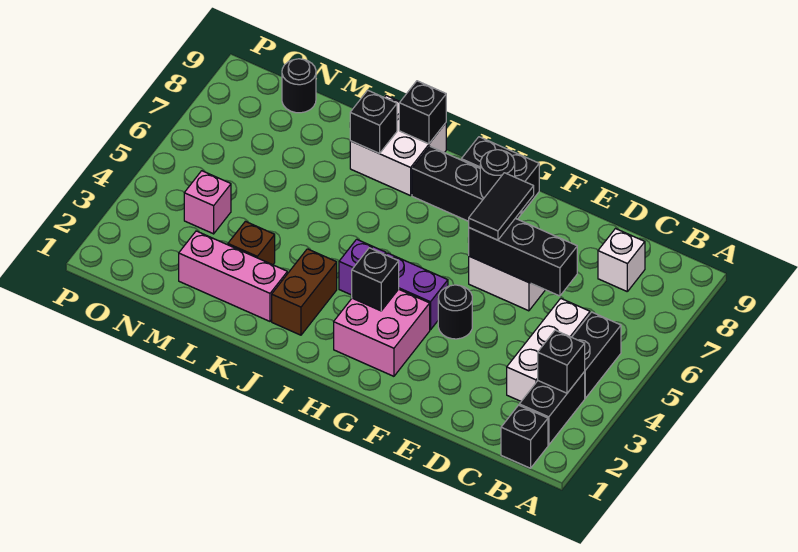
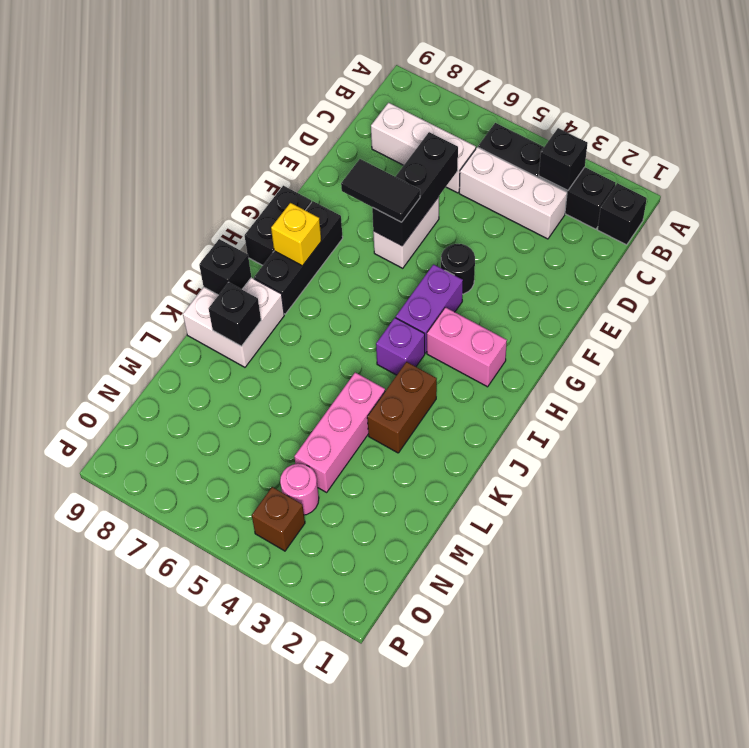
white 1x1 brick [598,229,645,291] -> white 1x3 brick [371,103,476,193]
pink 2x2 brick [334,289,430,376] -> pink 1x2 brick [427,307,507,387]
black 1x1 round brick [480,150,515,198] -> none
black 1x1 brick [352,248,399,311] -> none
none -> yellow 1x1 brick [271,203,321,266]
brown 1x2 brick [272,249,337,335] -> brown 1x2 brick turned to [367,362,437,453]
pink 1x3 brick [179,231,287,321] -> pink 1x3 brick moved to [294,372,385,492]
brown 1x1 brick [228,221,275,265] -> brown 1x1 brick moved to [252,487,305,551]
pink 1x1 brick [184,171,231,234] -> pink 1x1 round brick [280,464,319,515]
black 1x1 round brick [282,59,316,113] -> none

